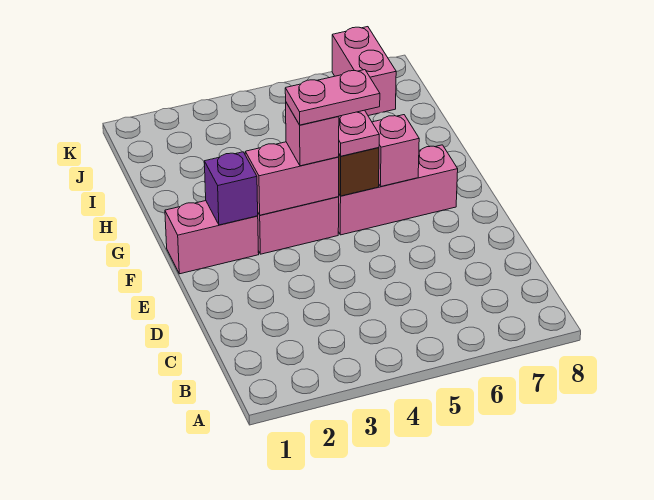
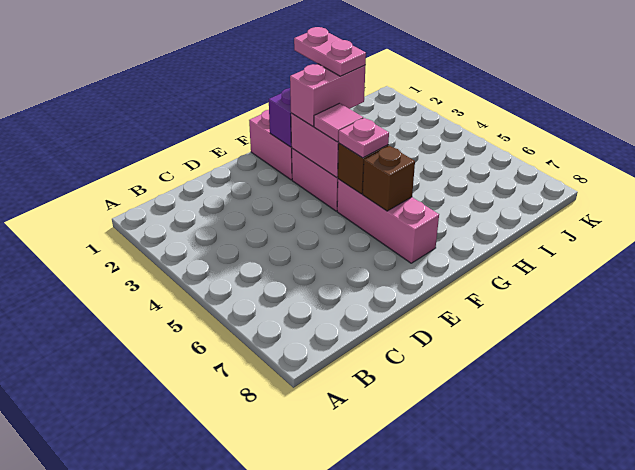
pink 1x1 brick [286,103,339,166] -> pink 1x1 tile [314,103,363,142]
pink 1x2 plate [285,70,380,125] -> pink 1x2 plate moved to [294,27,366,76]
pink 1x1 brick [372,115,419,186] -> brown 1x1 brick [363,146,415,211]
pink 1x2 brick [332,27,396,116] -> pink 1x2 brick moved to [290,64,365,126]

